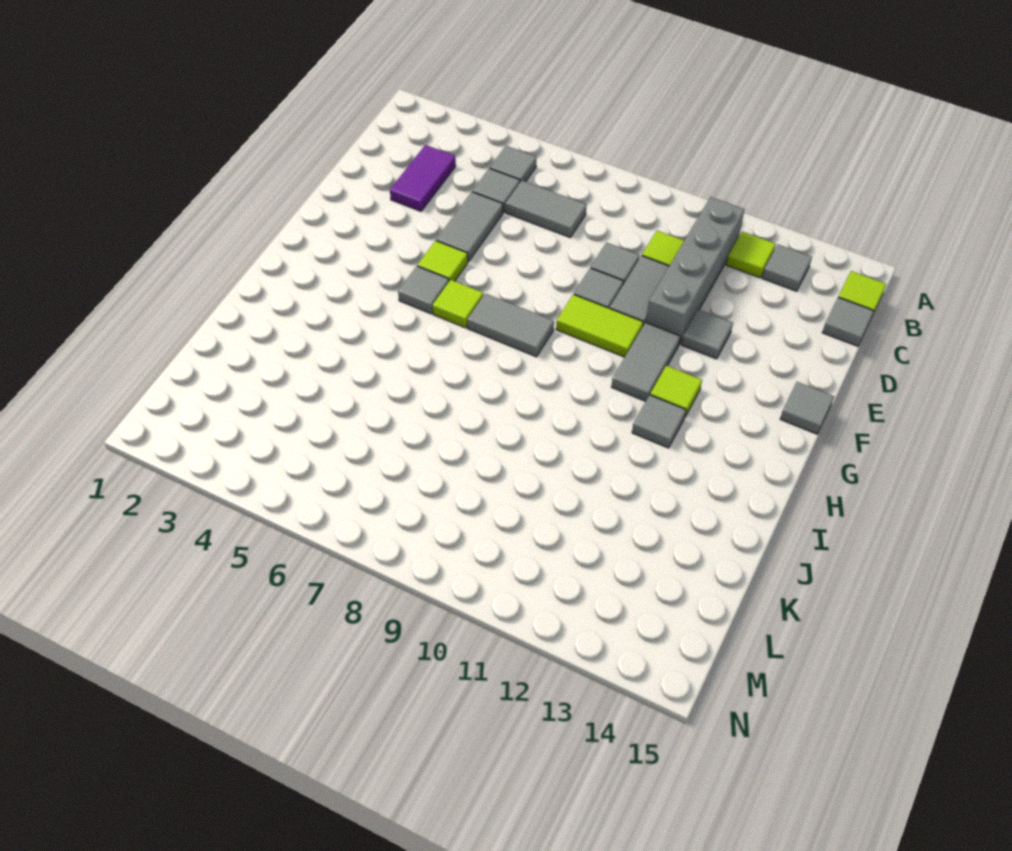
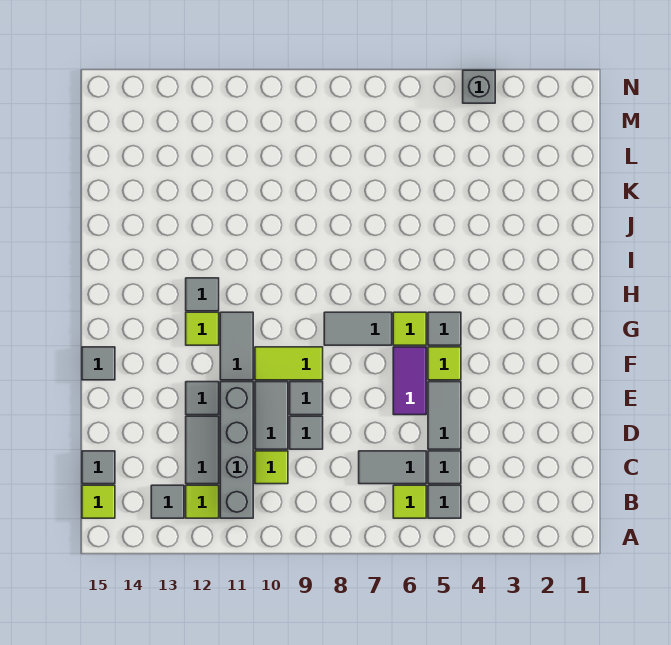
none -> lime 1x1 tile [393,485,426,518]
purple 1x2 tile [390,145,456,211] -> purple 1x2 tile moved to [393,347,426,415]
none -> grey 1x2 tile [186,416,219,484]
none -> grey 1x1 brick [463,70,495,103]

